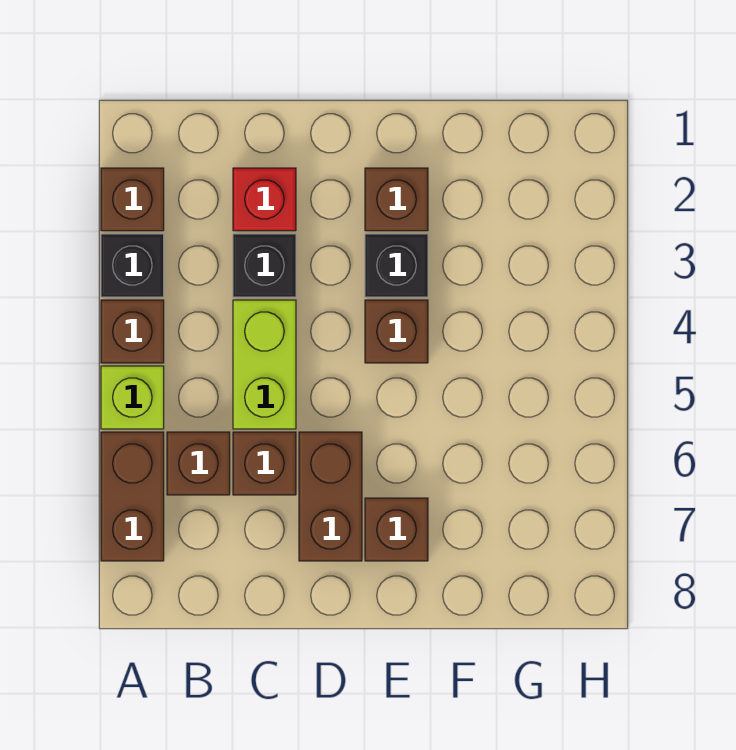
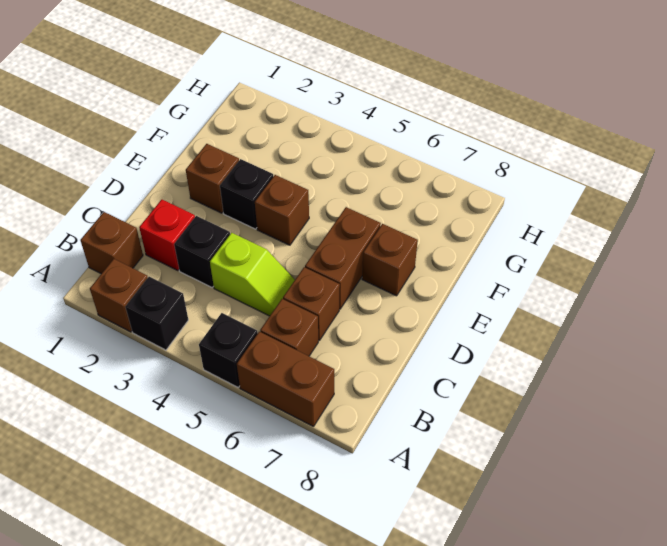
brown 1x1 brick [101,300,164,363] -> brown 1x1 brick moved to [80,212,143,274]
lime 1x1 brick [101,366,164,429] -> black 1x1 brick [199,313,258,387]
lime 1x2 brick [233,300,296,429] -> lime 1x2 slope [210,233,295,316]
brown 1x2 brick [299,432,362,561] -> brown 1x2 brick turned to [305,207,381,309]

